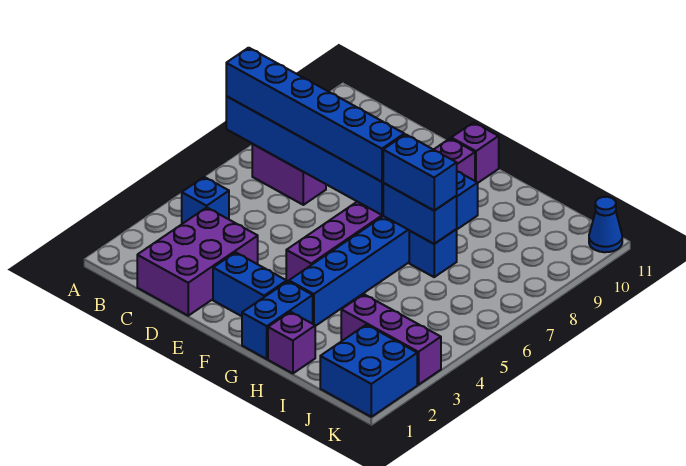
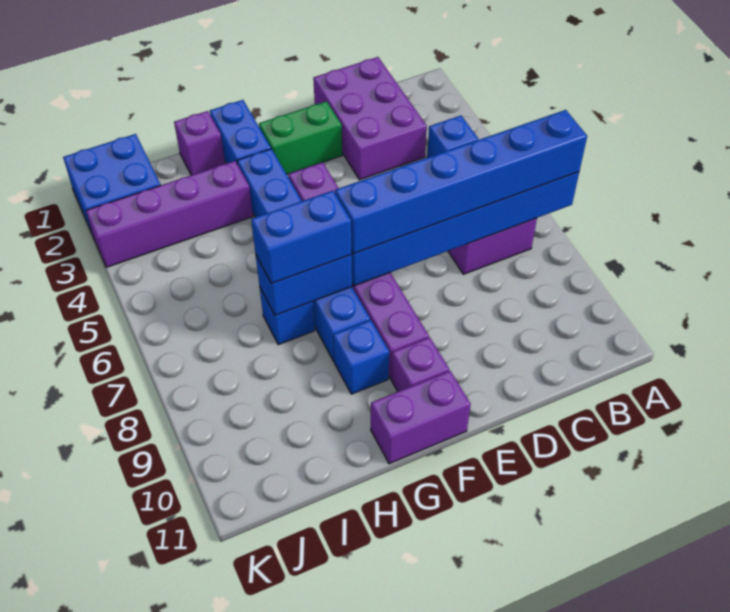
blue 1x2 brick [213,252,287,316] -> green 1x2 brick [259,101,342,174]
purple 1x1 brick [451,122,499,183] -> purple 1x2 brick [371,371,471,464]
purple 1x3 brick [341,294,441,385] -> purple 1x4 brick [86,161,253,267]
blue 1x1 cone [589,197,622,252] -> none

